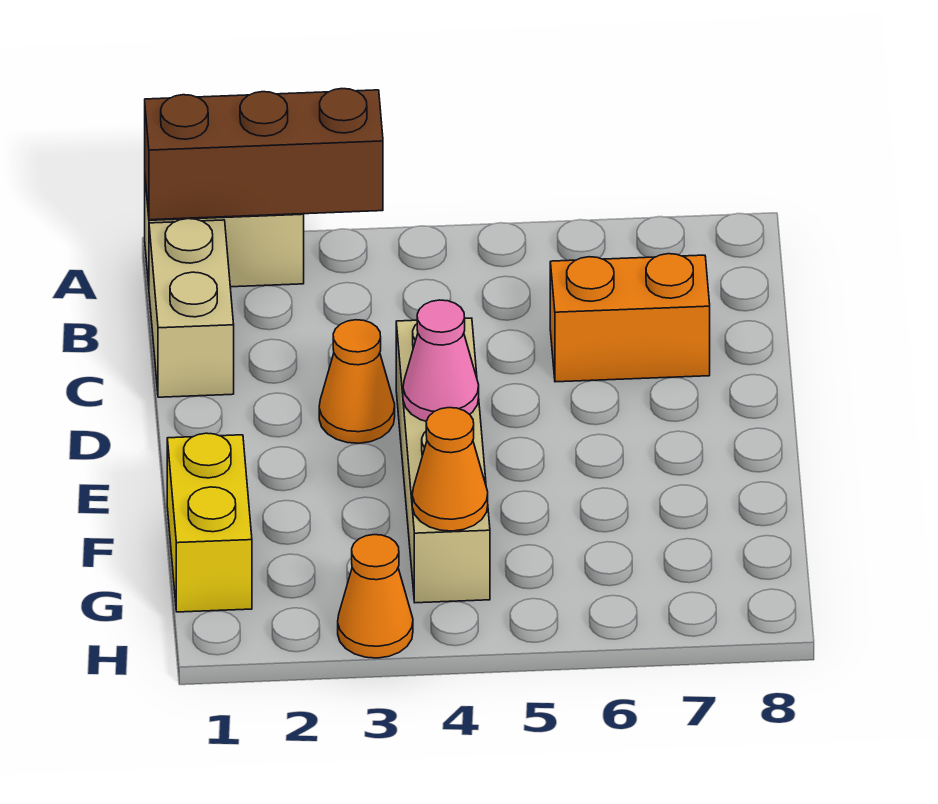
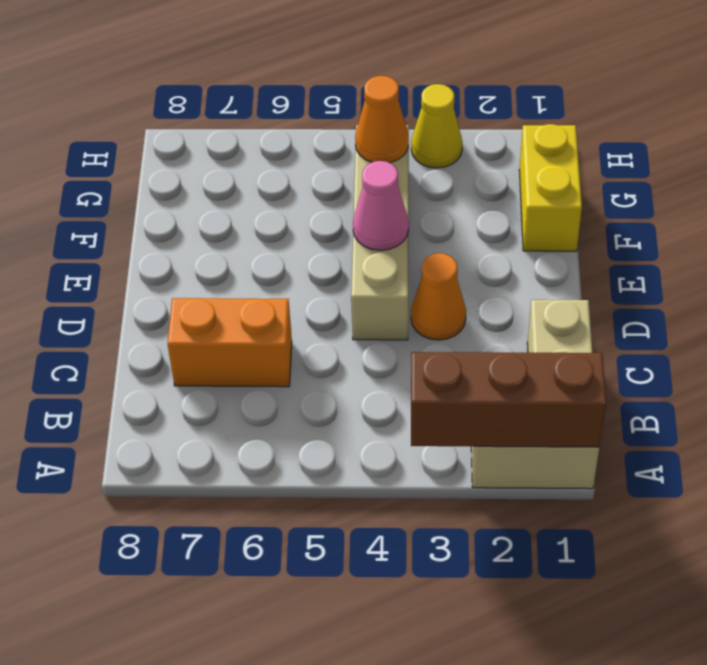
orange 1x1 cone [338,535,413,658] -> yellow 1x1 cone [411,84,462,168]

